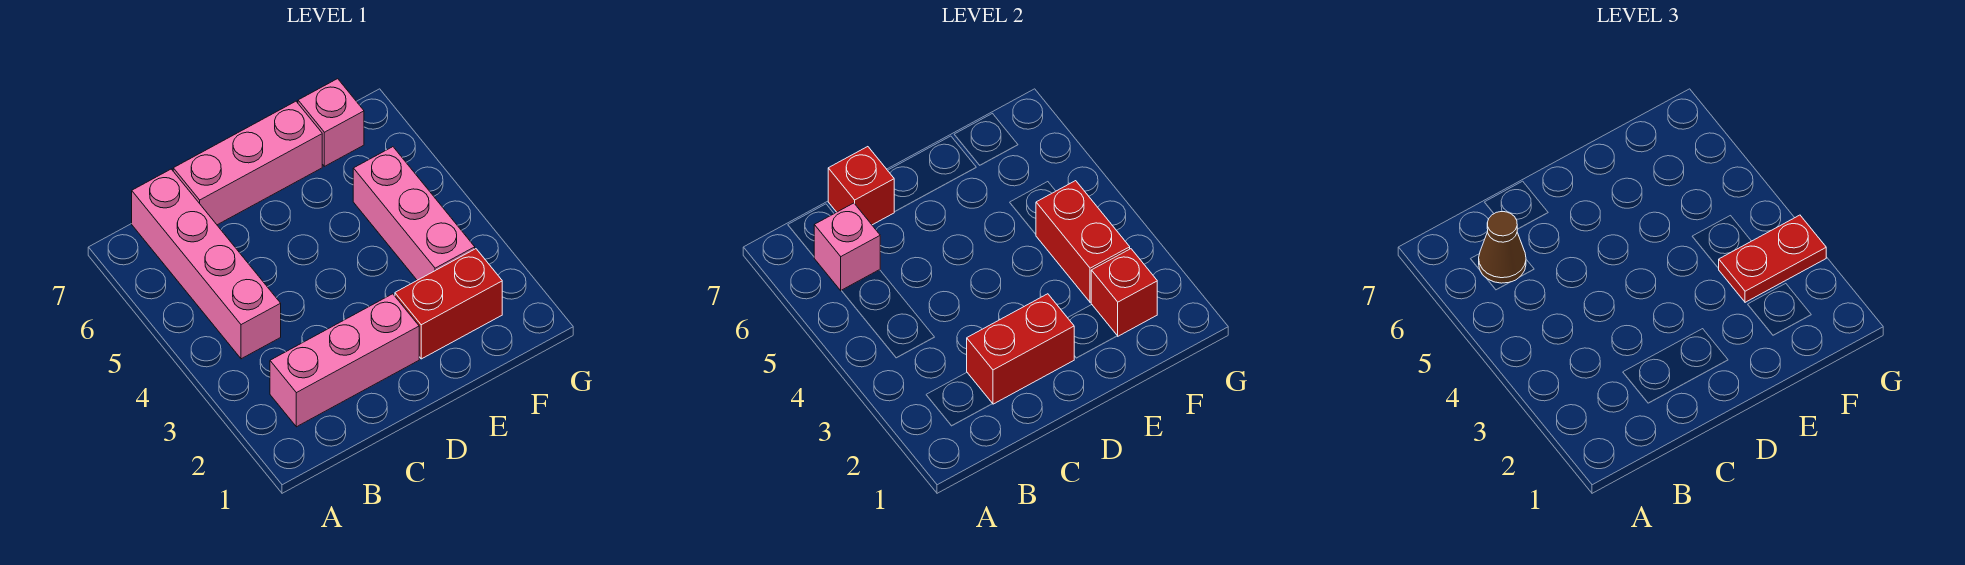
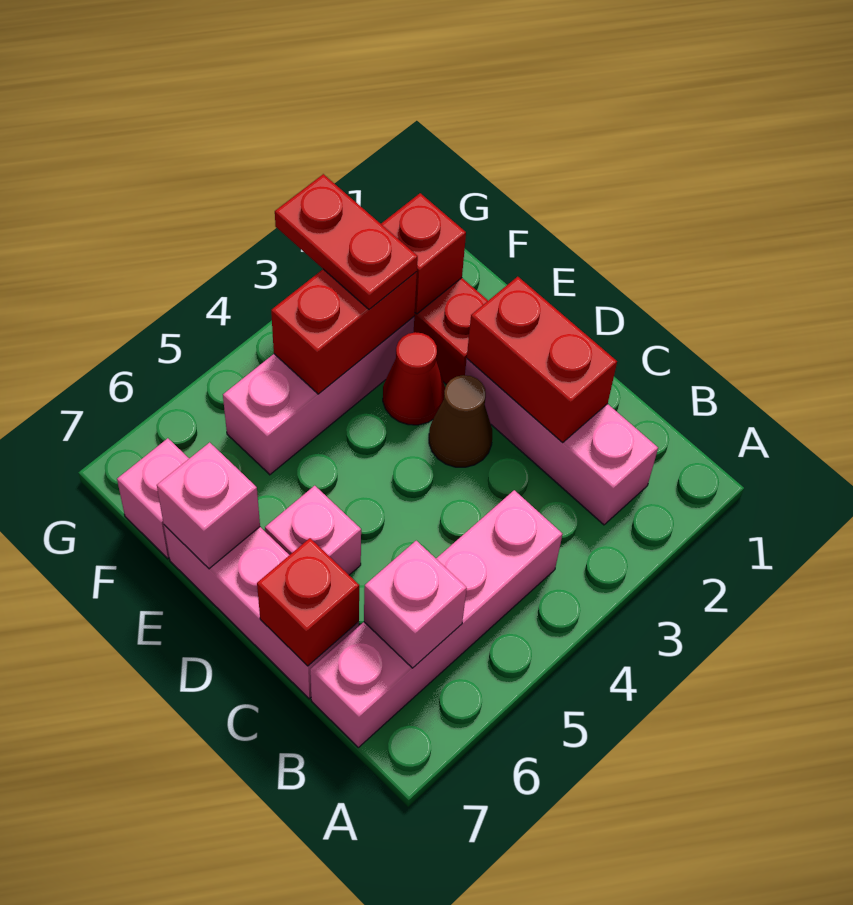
brown 1x1 cone [1479,212,1526,283] -> brown 1x1 cone moved to [429,375,492,467]
none -> pink 1x1 brick [265,486,361,575]
none -> red 1x1 cone [383,332,445,425]
none -> pink 1x1 brick [157,442,260,569]

